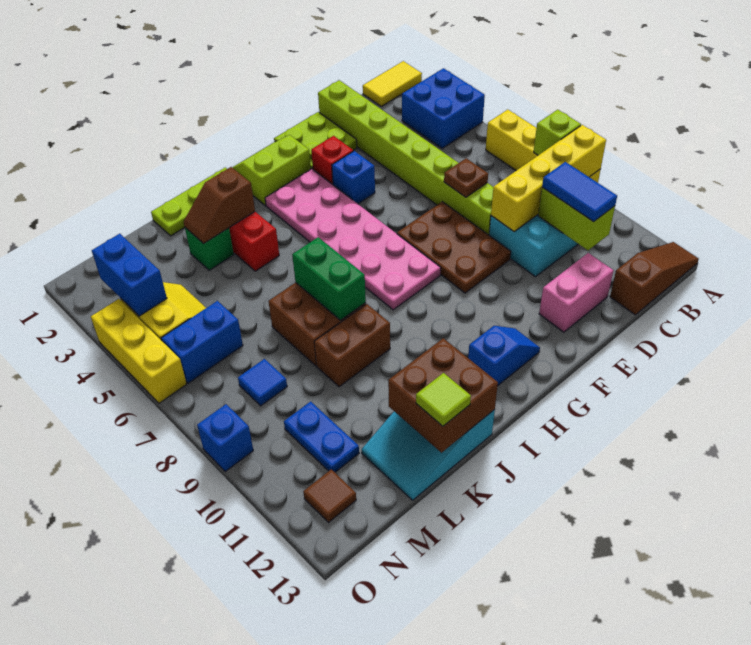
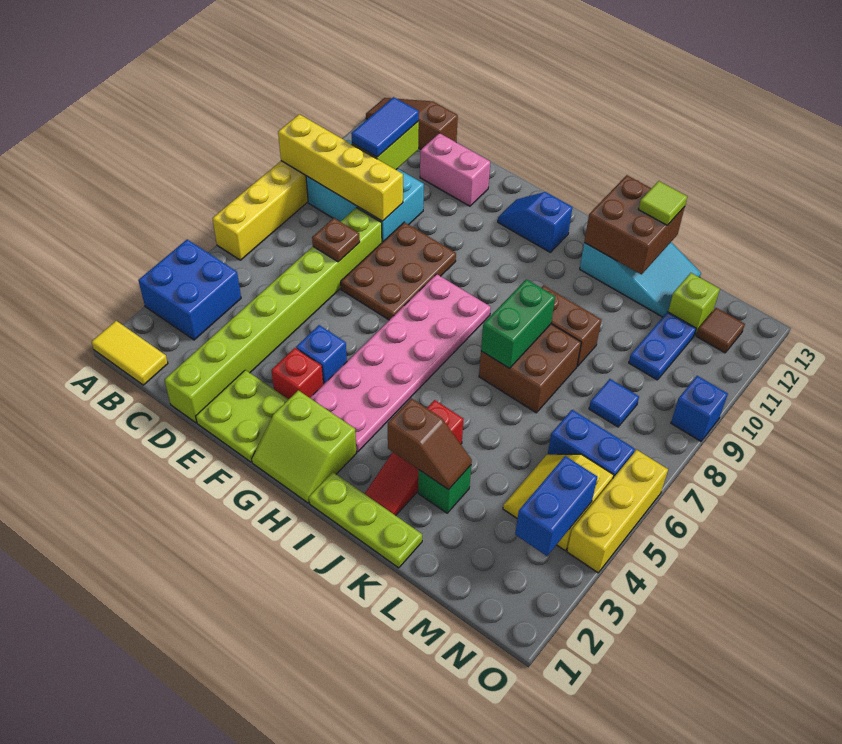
lime 1x1 brick [534,110,581,155] -> lime 1x1 brick moved to [668,273,720,335]

